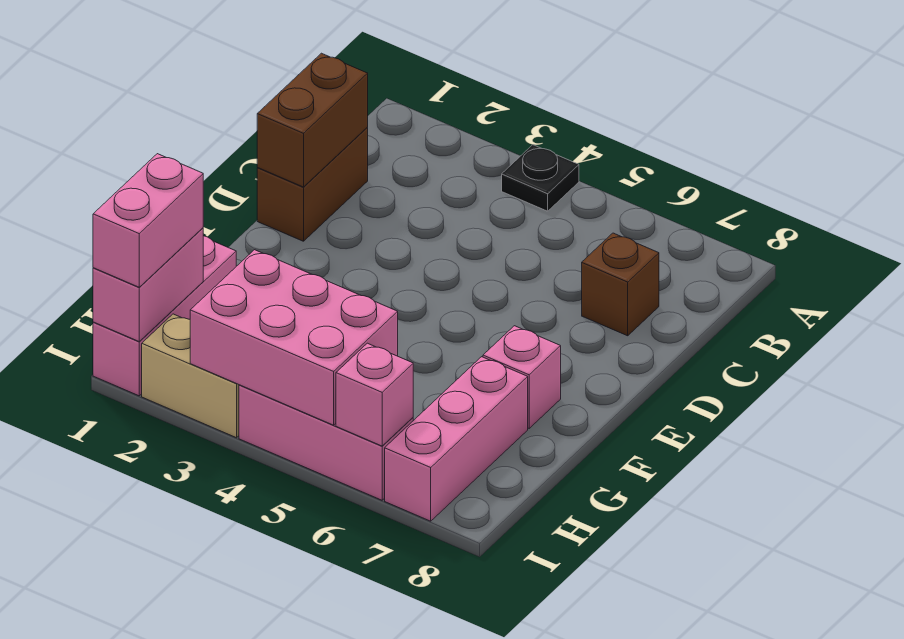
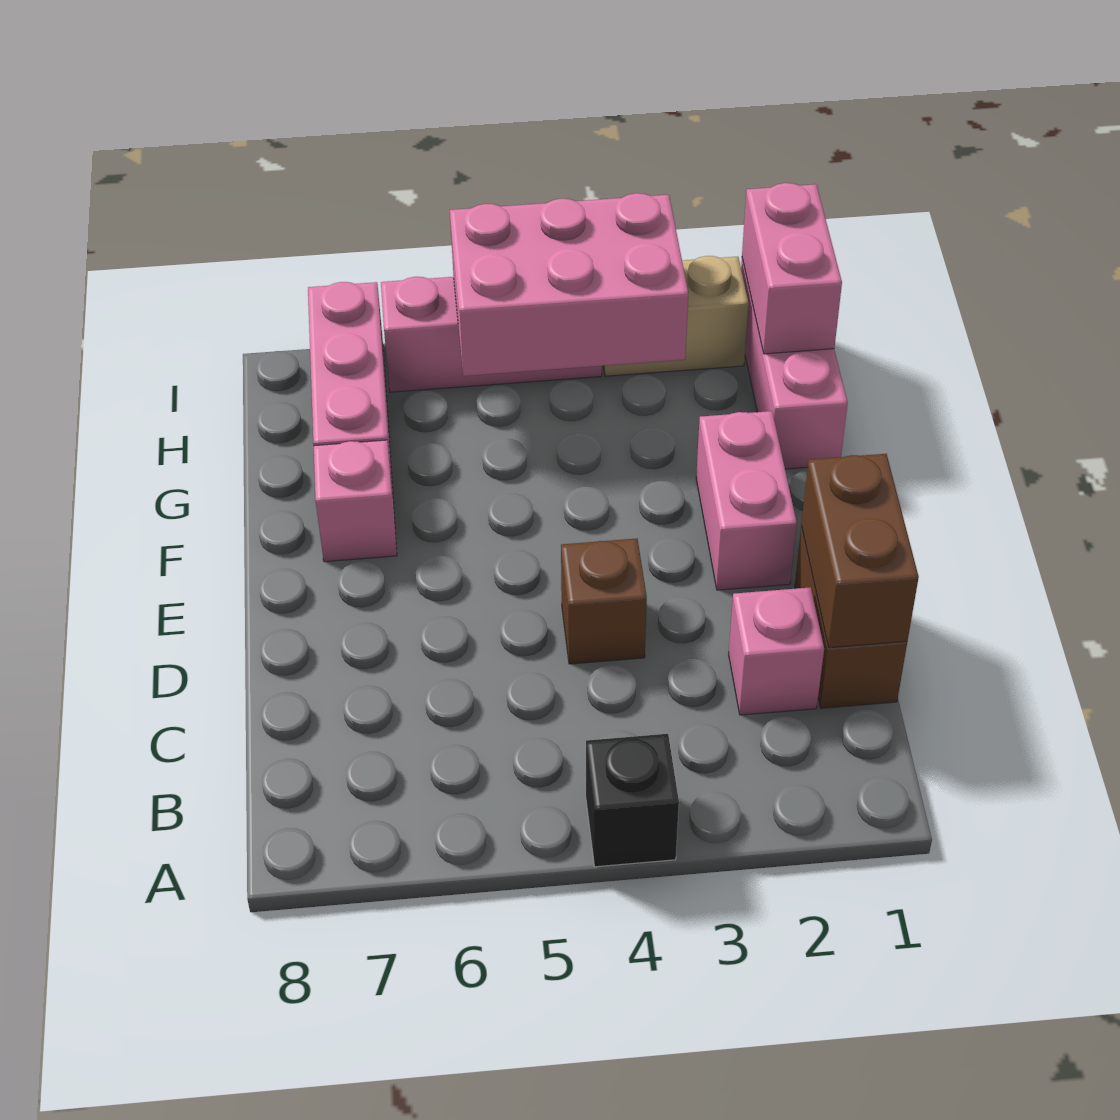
black 1x1 plate [502,145,579,211] -> black 1x1 brick [586,734,679,867]
brown 1x1 brick [582,233,659,336] -> brown 1x1 brick moved to [561,539,647,664]
pink 1x2 brick [93,154,203,287] -> pink 1x2 brick moved to [696,411,797,590]
pink 1x1 brick [336,343,413,446] -> pink 1x1 brick moved to [729,587,824,715]

